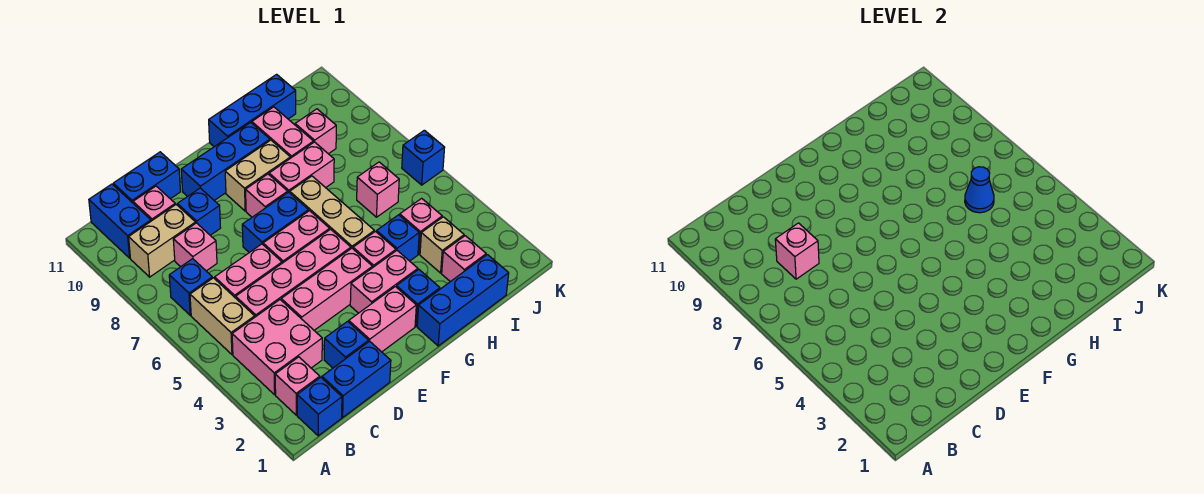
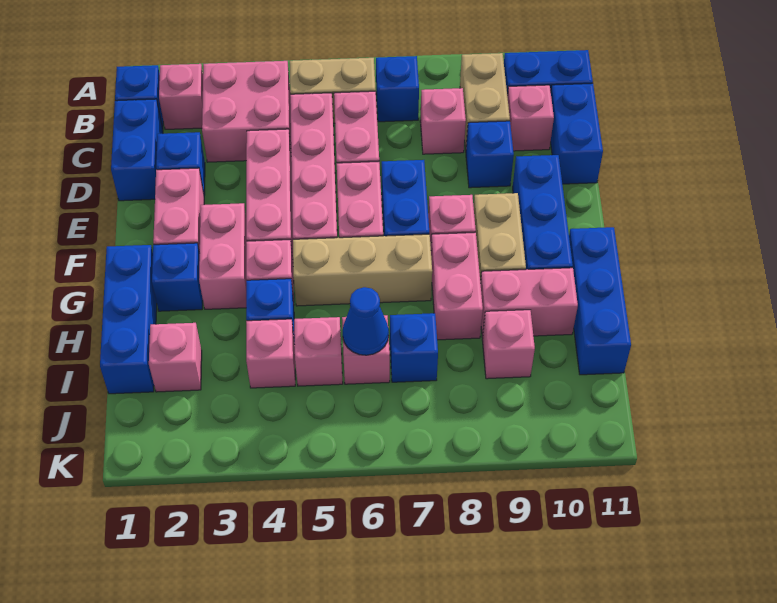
pink 1x1 brick [775,223,819,279] -> pink 1x1 brick moved to [294,317,343,386]
tan 1x1 brick [420,217,464,273] -> none
blue 1x1 brick [402,130,445,185] -> blue 1x1 brick moved to [390,313,438,382]

